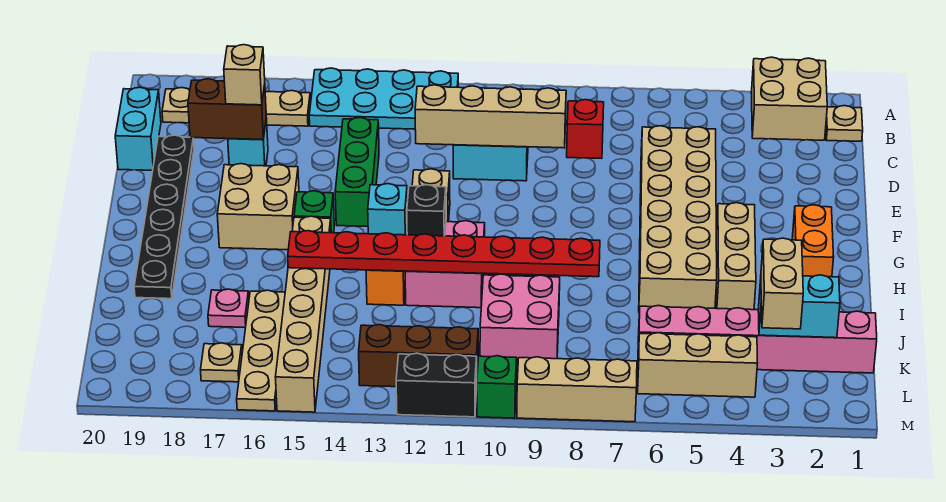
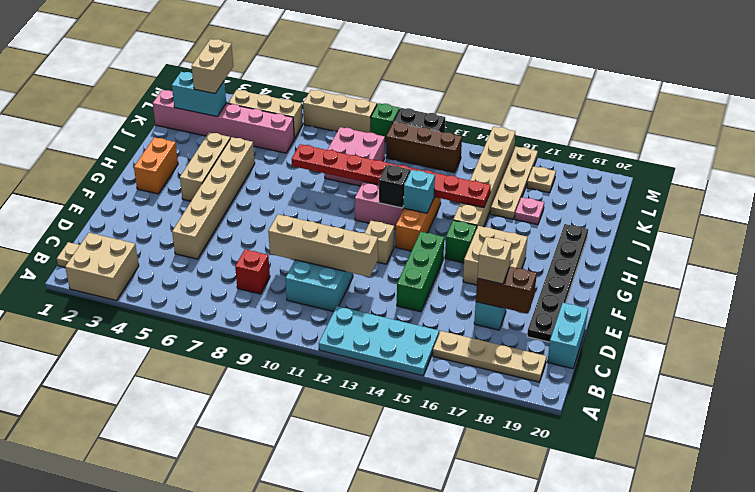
tan 2x6 brick [639,126,717,311] -> tan 1x6 brick [172,137,255,259]

